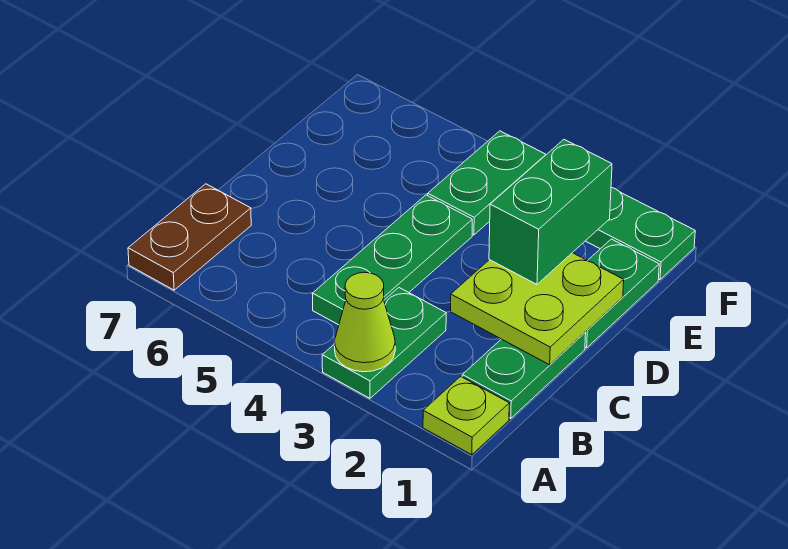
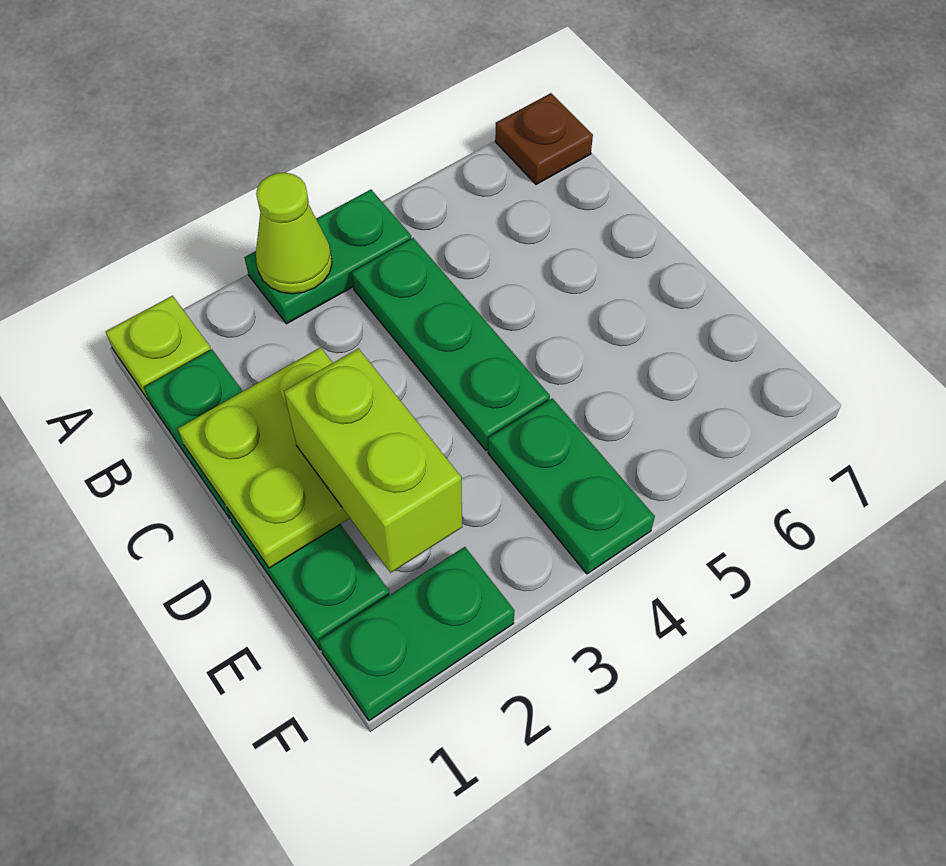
green 1x2 plate [322,288,446,398] -> green 1x2 plate turned to [244,190,411,324]
brown 1x2 plate [128,184,251,290] -> brown 1x1 plate [495,93,593,185]
green 1x2 brick [489,140,612,284] -> lime 1x2 brick [284,348,462,573]

